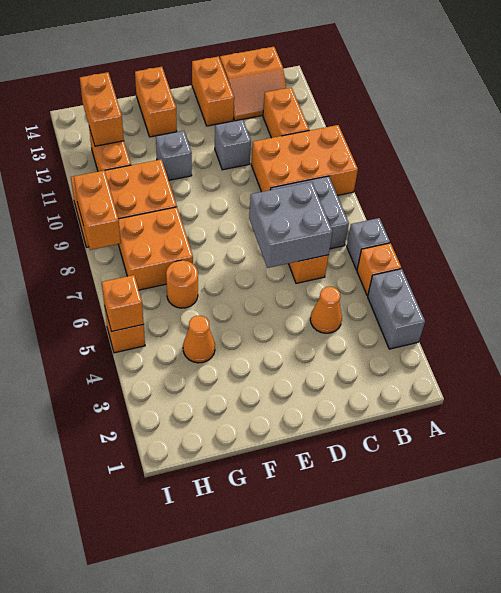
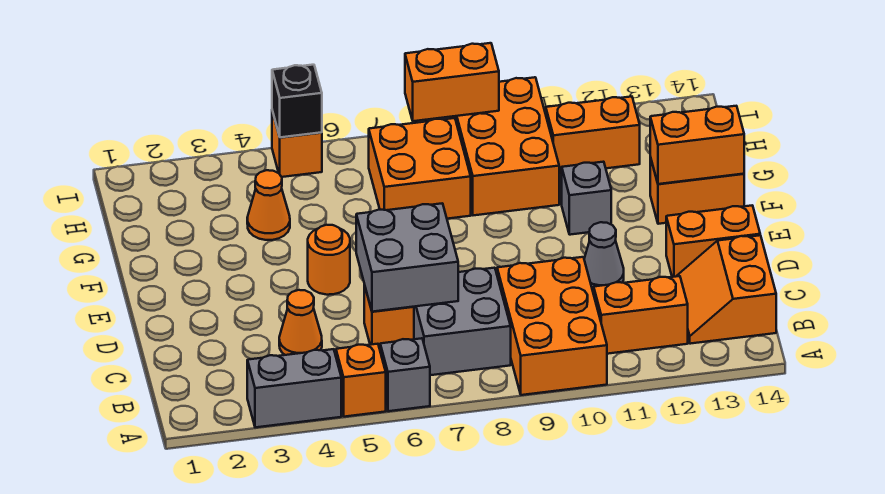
grey 1x1 brick [215,120,251,170] -> grey 1x1 cone [584,222,624,291]
orange 1x1 round brick [166,260,198,308] -> orange 1x1 round brick moved to [308,225,350,295]
orange 1x2 brick [80,72,124,146] -> orange 1x2 brick moved to [650,106,744,184]
orange 1x1 brick [102,275,144,332] -> black 1x1 brick [272,65,322,137]

